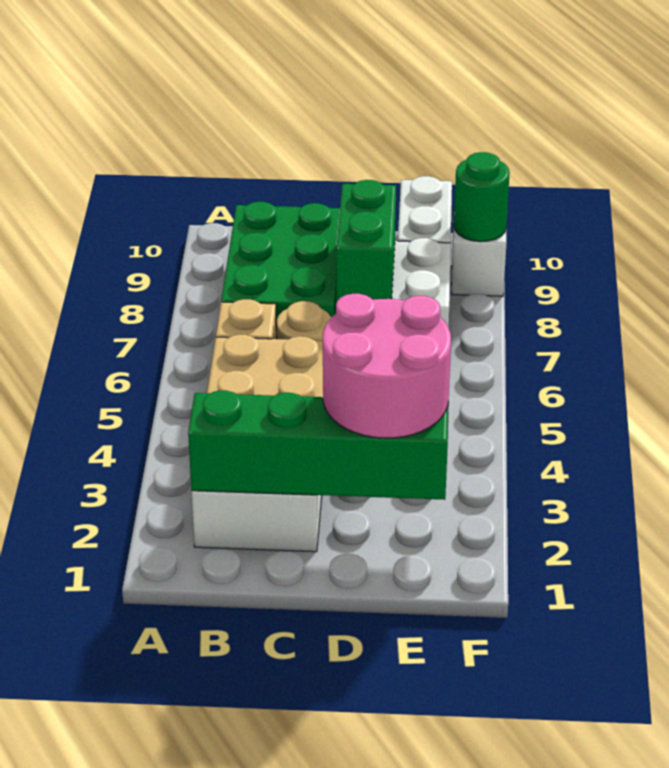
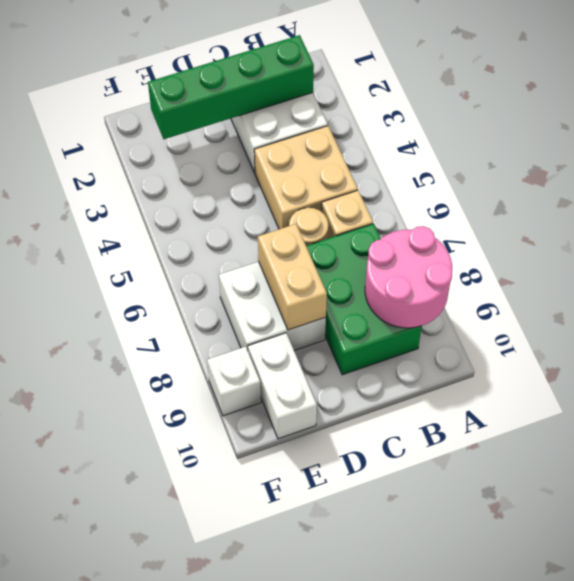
pink 2x2 round brick [323,294,451,438] -> pink 2x2 round brick moved to [365,226,452,328]
green 1x2 brick [336,180,396,303] -> tan 1x2 brick [258,224,327,330]
green 1x1 round brick [454,152,510,242] -> none

